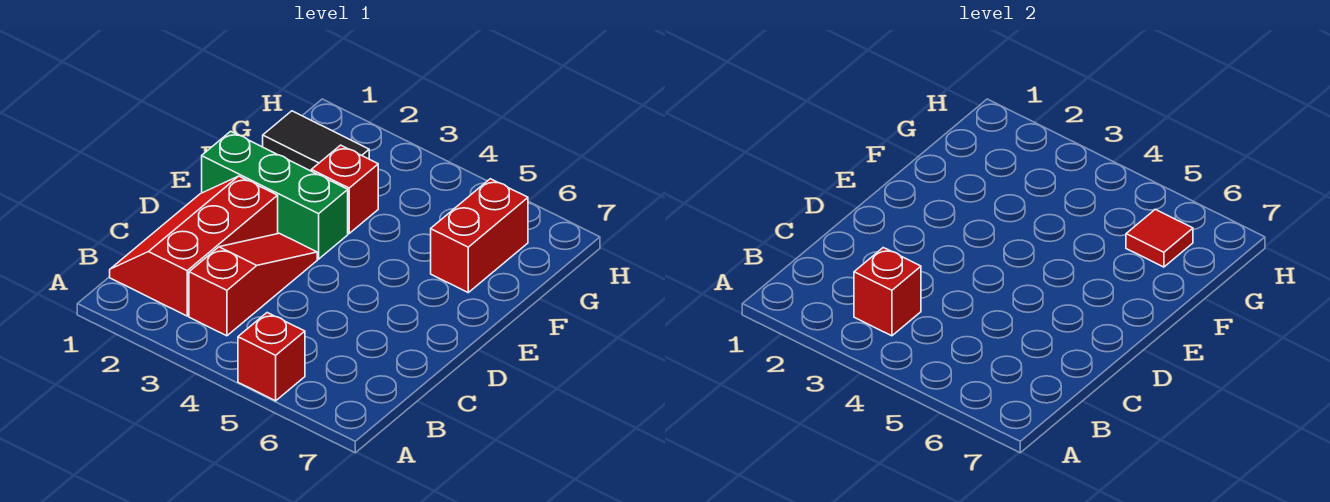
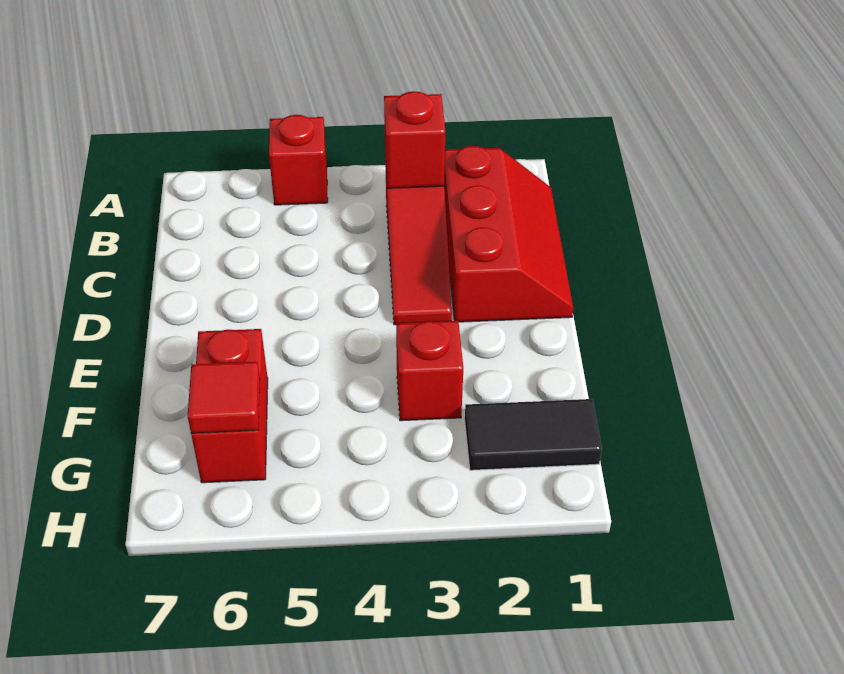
green 1x3 brick [202,131,348,259] -> none

